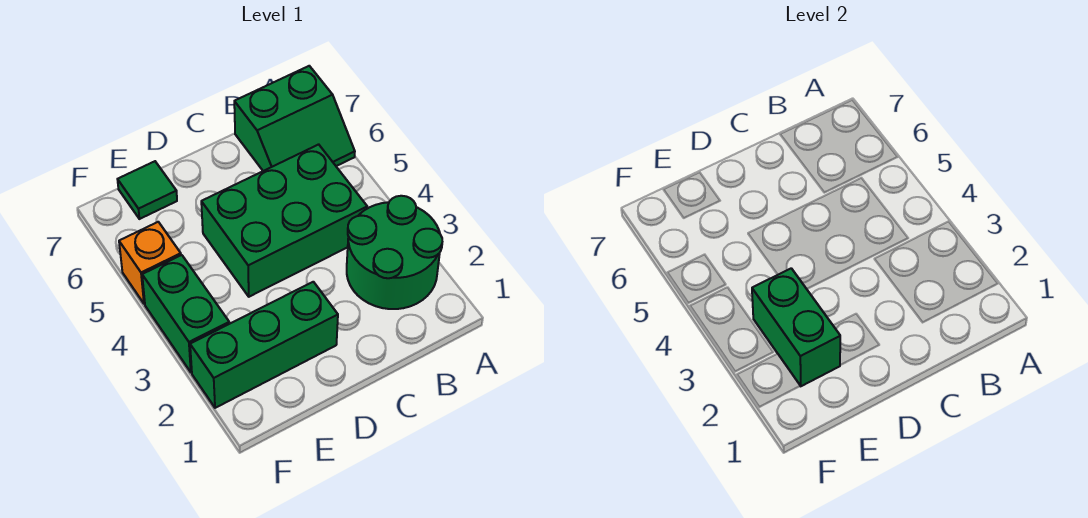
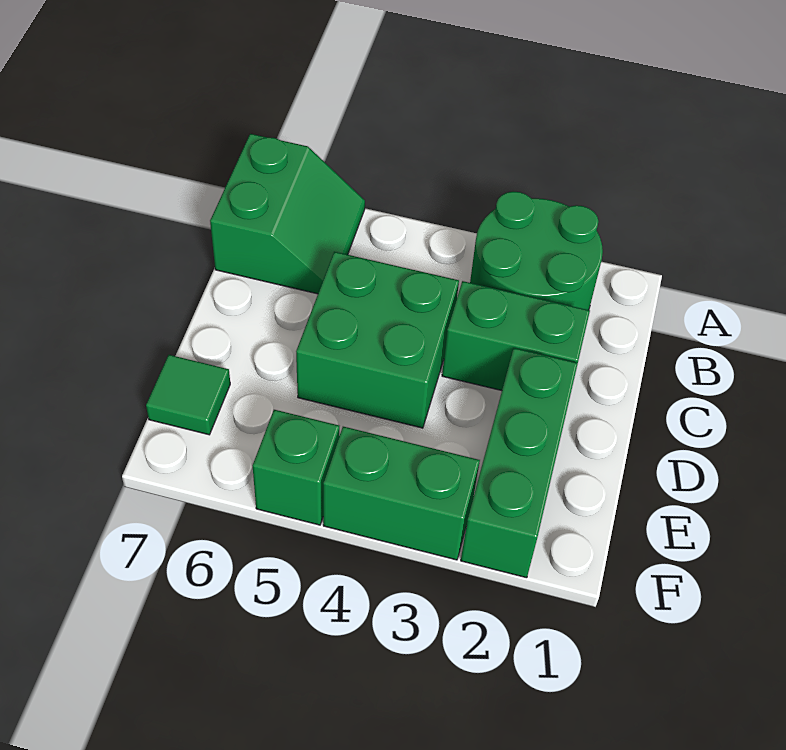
green 2x3 brick [201,144,367,297] -> green 2x2 brick [296,252,459,428]
green 1x2 brick [752,268,840,386] -> green 1x2 brick moved to [442,281,590,391]
orange 1x1 brick [119,222,181,304] -> green 1x1 brick [253,410,339,525]

